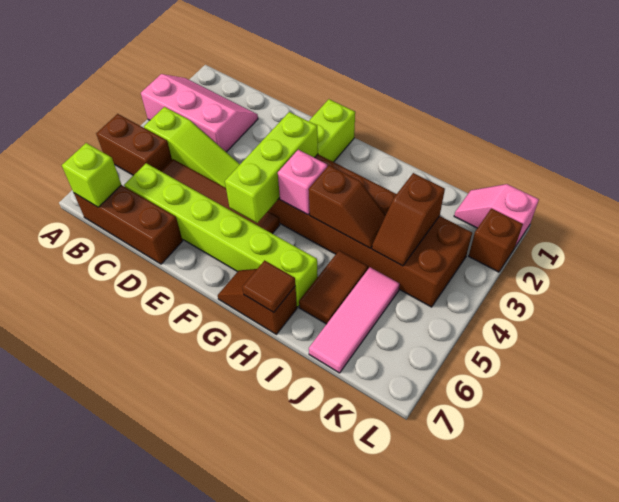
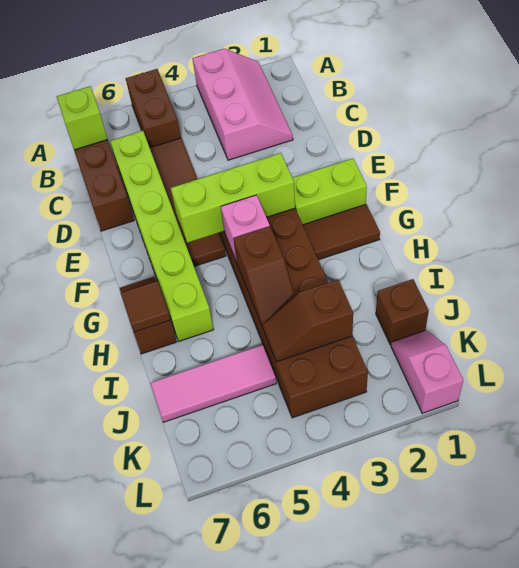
lime 1x3 slope [144,107,240,188] -> none
brown 1x2 tile [299,250,368,324] -> brown 1x2 tile moved to [303,204,380,260]
brown 1x1 brick [469,209,523,272] -> brown 1x1 brick moved to [376,279,429,345]

